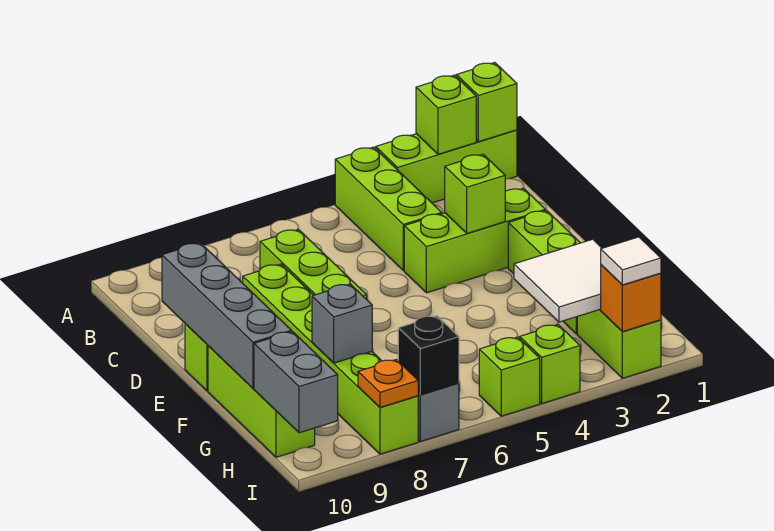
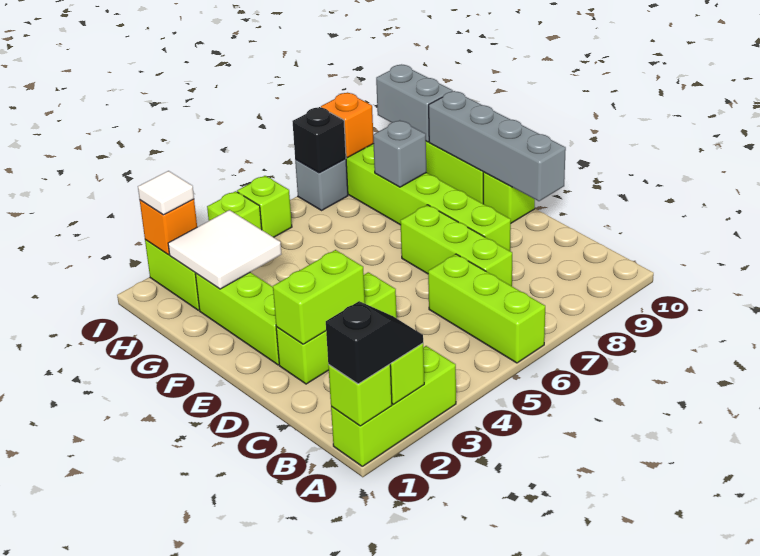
none -> black 1x2 slope [326,301,423,384]
lime 1x3 brick [335,147,442,271] -> lime 1x3 brick moved to [428,254,545,363]
lime 1x1 brick [445,154,505,233] -> lime 1x2 brick [273,250,365,344]
orange 1x1 plate [358,360,418,407] -> orange 1x1 brick [321,93,374,158]

